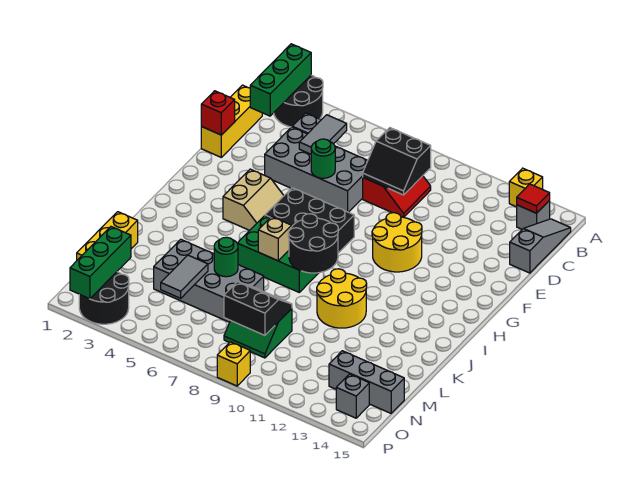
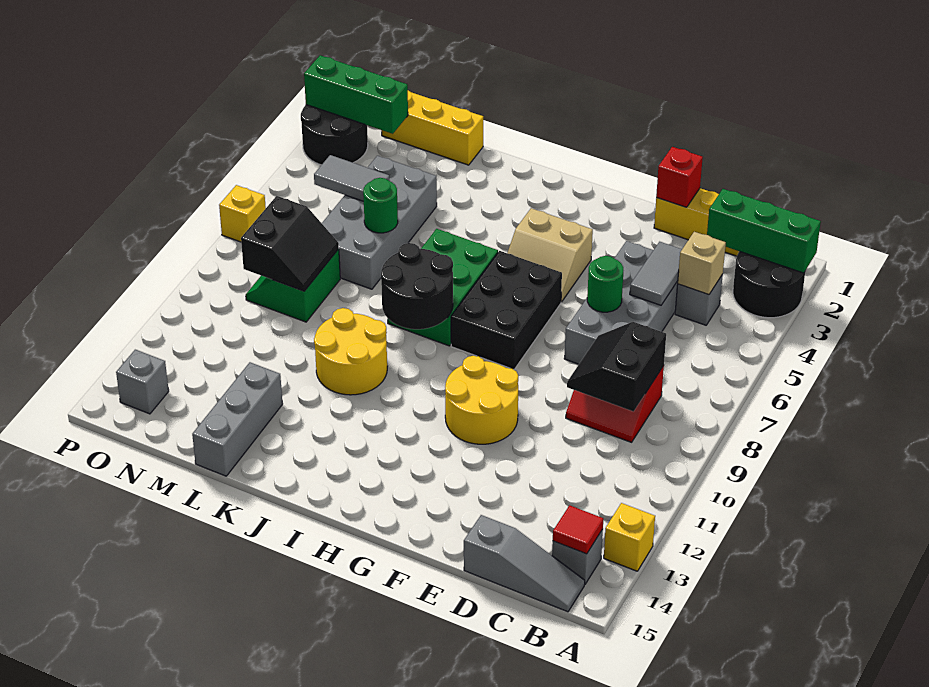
grey 1x2 tile [299,115,347,154] -> grey 1x2 tile turned to [630,242,682,305]
tan 1x1 brick [258,217,292,261] -> tan 1x1 brick moved to [678,232,726,295]
grey 1x3 brick [329,351,404,413] -> grey 1x3 brick moved to [192,362,283,476]
yellow 1x1 brick [217,342,250,386] -> yellow 1x1 brick moved to [219,185,266,242]

